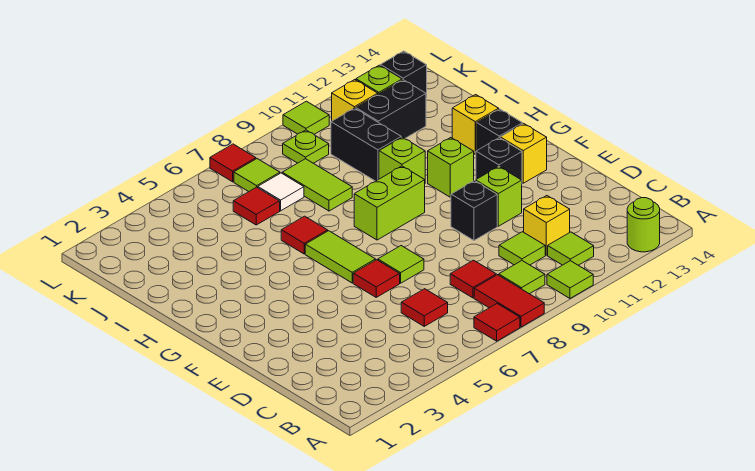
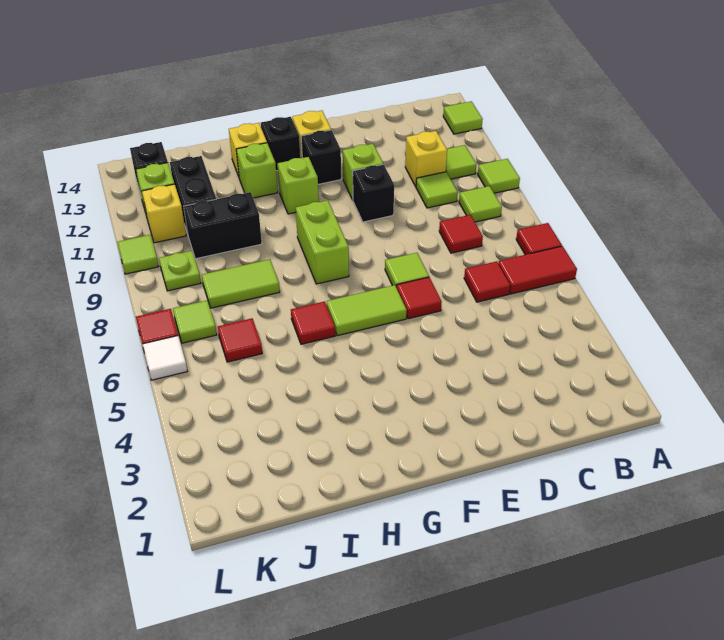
red 1x2 tile [474,275,544,327] -> red 1x2 tile moved to [498,246,577,294]
lime 1x1 round brick [627,198,660,252] -> lime 1x1 tile [443,101,483,134]
lime 1x1 brick [379,137,425,180] -> lime 1x1 brick moved to [236,143,278,198]
white 1x1 tile [258,173,304,211] -> white 1x1 tile moved to [142,336,187,380]

